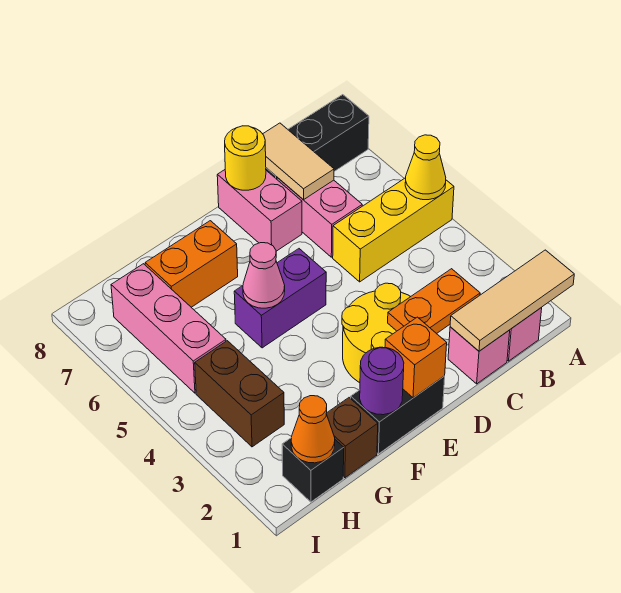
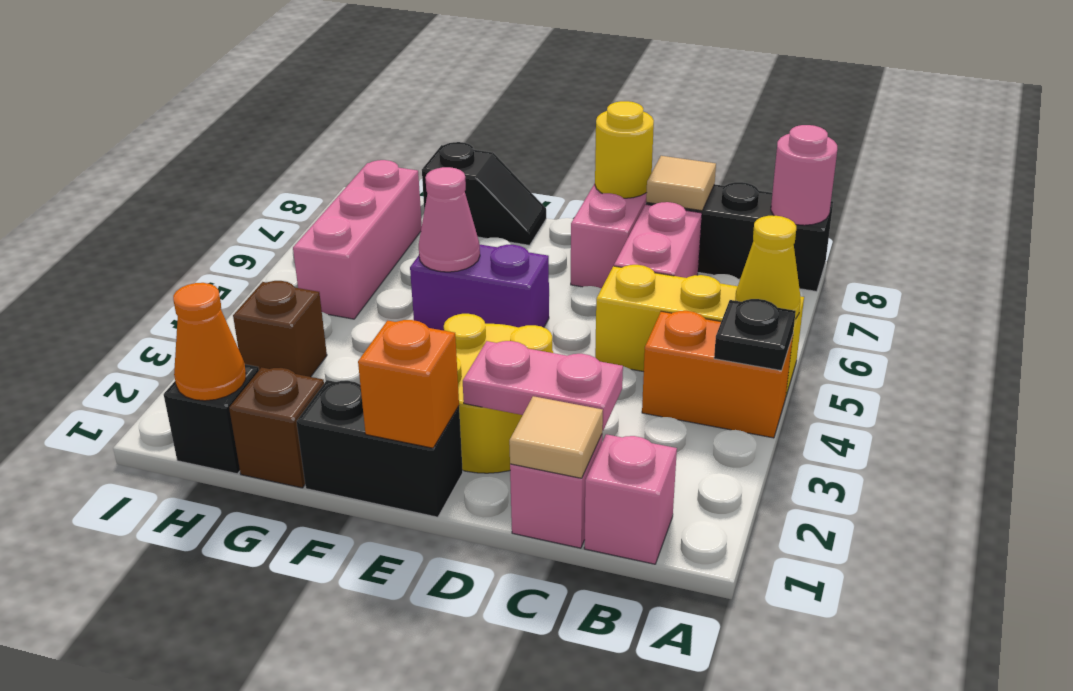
tan 1x3 tile [450,250,574,351] -> tan 1x1 tile [509,396,603,478]
none -> black 1x1 plate [714,299,796,371]
none -> pink 1x1 round brick [771,125,837,225]
orange 1x2 plate [388,269,480,334] -> pink 1x2 plate [463,341,623,430]
tan 1x2 tile [263,123,334,200] -> tan 1x1 tile [646,156,716,211]
purple 1x1 round brick [360,347,404,415] -> none
orange 1x2 brick [145,221,238,307] -> orange 1x2 brick moved to [642,311,793,438]
none -> black 1x2 slope [422,142,546,245]
brown 1x2 brick [195,341,284,447] -> brown 1x1 brick [233,281,327,377]

